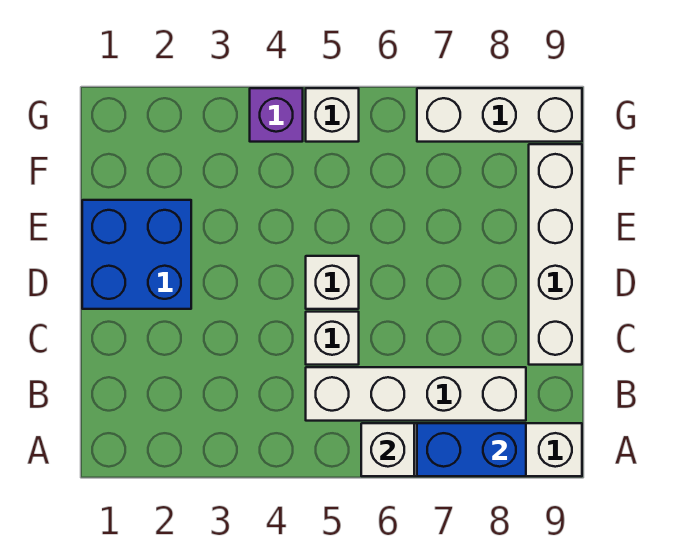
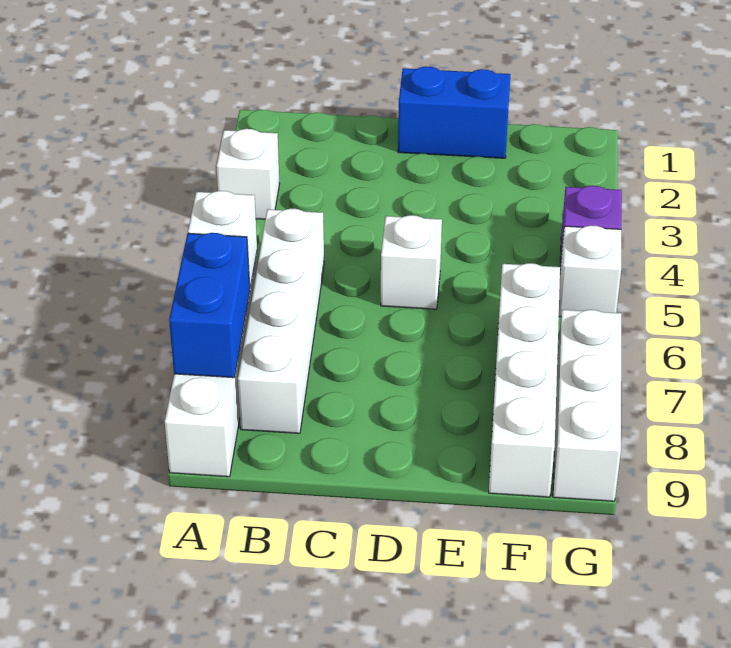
white 1x1 brick [306,312,359,365] -> white 1x1 brick moved to [217,129,280,219]
white 1x4 brick [529,144,582,365] -> white 1x4 brick turned to [489,263,560,497]
blue 2x2 brick [82,200,191,309] -> blue 1x2 brick [398,66,510,158]

